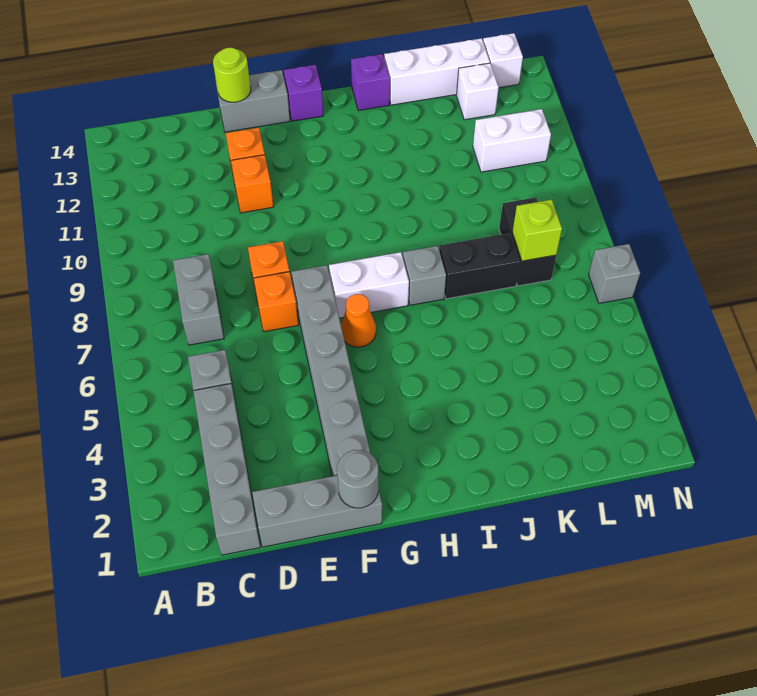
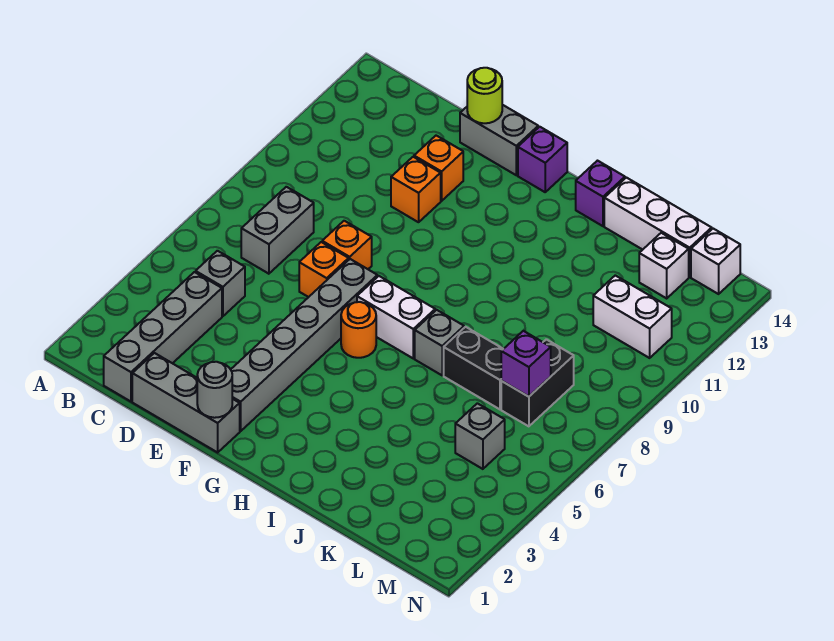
orange 1x1 cone [341,294,376,347] -> orange 1x1 round brick [341,302,376,358]
lime 1x1 brick [512,200,562,261] -> purple 1x1 brick [501,331,551,397]
grey 1x1 brick [589,244,640,303] -> grey 1x1 brick moved to [455,403,505,469]

